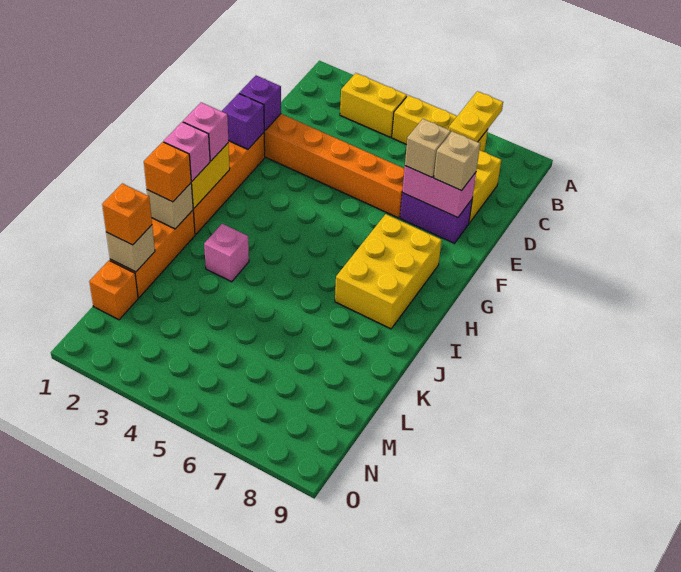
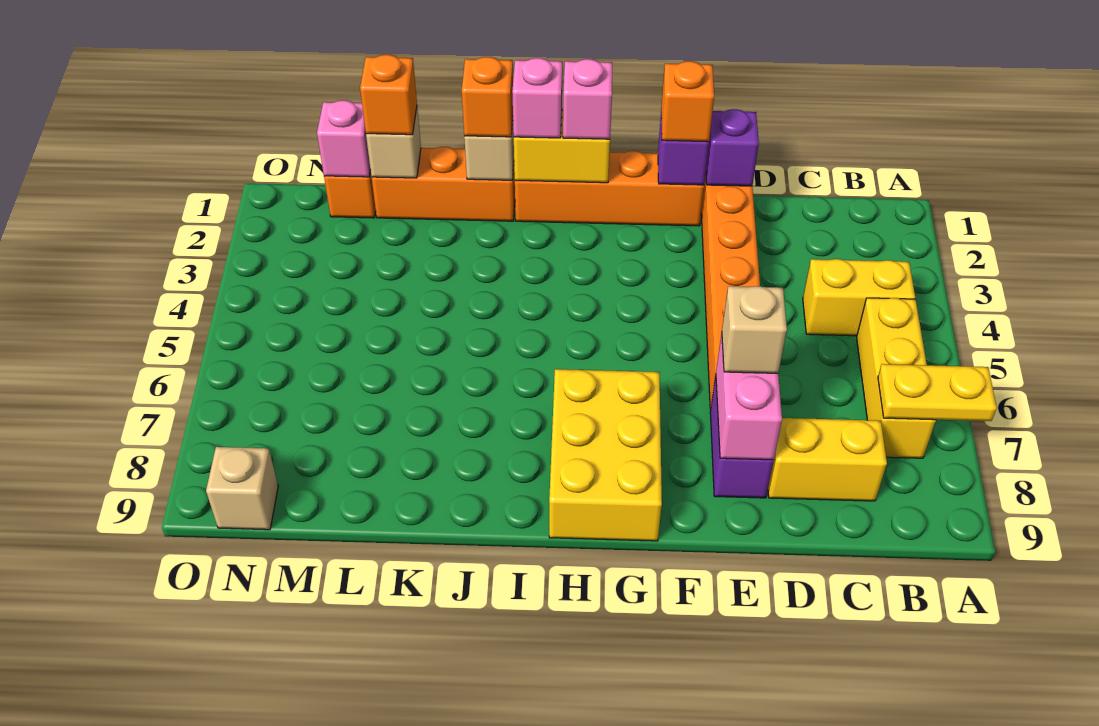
yellow 1x2 brick [340,73,407,137] -> yellow 1x2 brick turned to [803,259,915,336]
tan 1x1 brick [434,131,480,191] -> tan 1x1 brick moved to [206,447,278,530]
none -> orange 1x1 brick [661,61,714,142]
yellow 2x3 brick [335,214,442,329] -> yellow 2x3 brick turned to [549,369,662,541]
pink 1x1 brick [204,224,249,282] -> pink 1x1 brick moved to [317,100,371,177]

